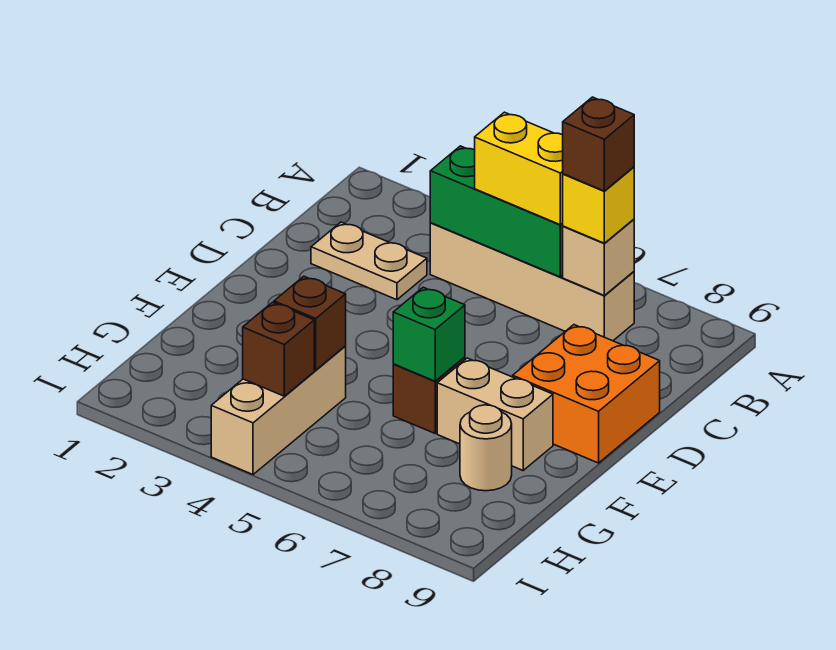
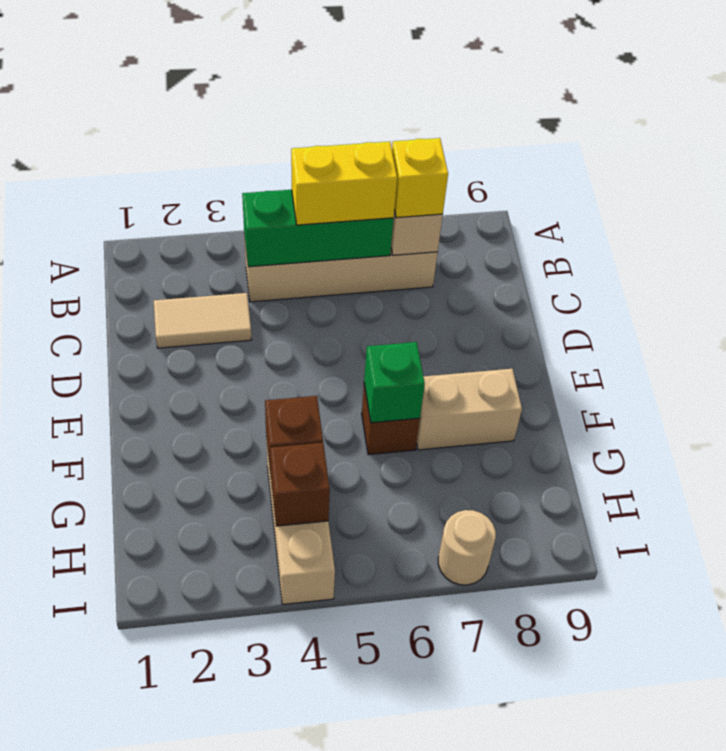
brown 1x1 brick [563,97,634,191] -> none
tan 1x2 plate [311,222,427,300] -> tan 1x2 tile [154,293,252,348]
orange 2x2 brick [513,325,660,463] -> none
tan 1x1 round brick [460,405,512,491] -> tan 1x1 round brick moved to [438,510,496,585]

